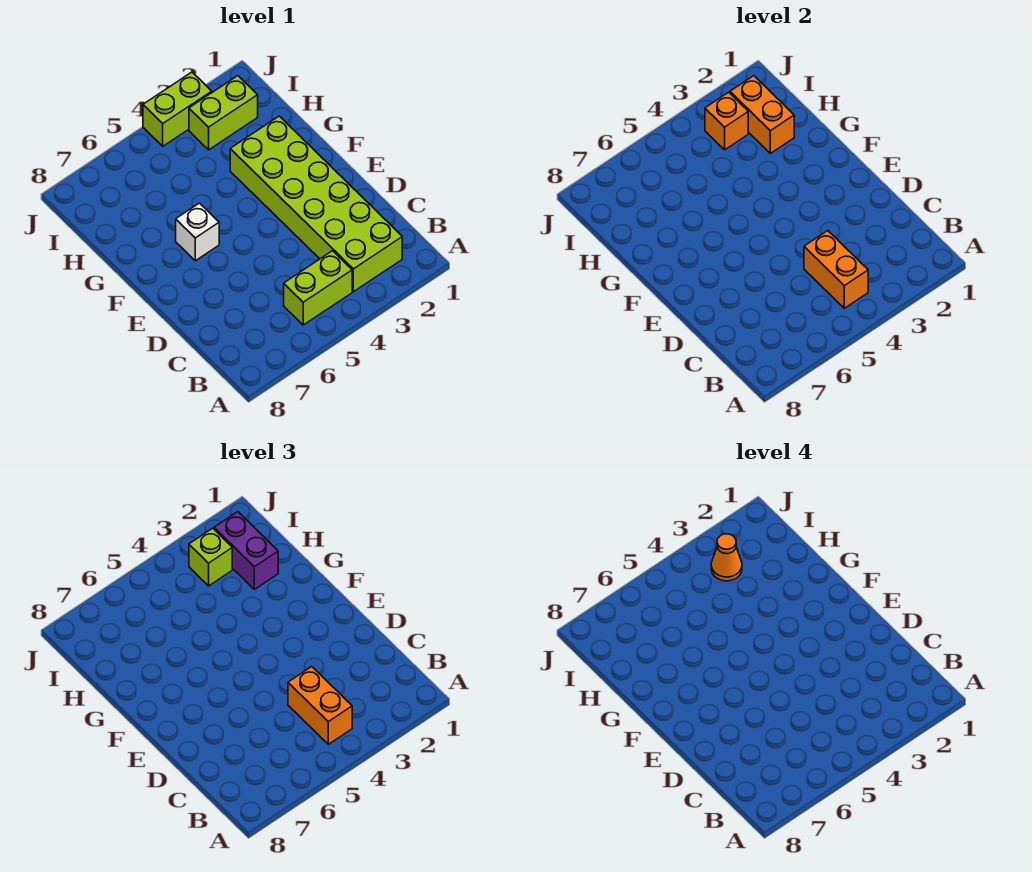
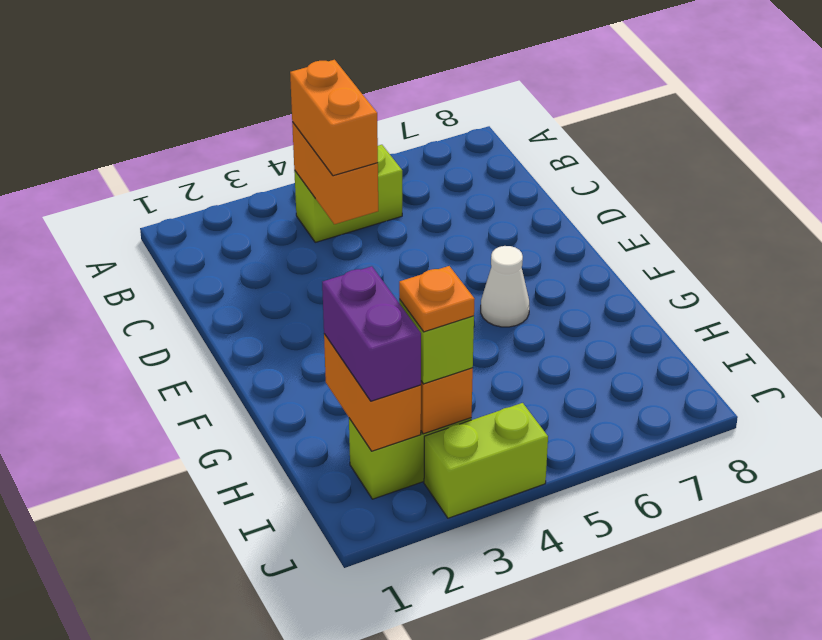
lime 2x6 brick [230,116,402,292] -> none
white 1x1 brick [176,203,219,261] -> white 1x1 cone [481,246,529,327]
orange 1x1 cone [711,534,742,581] -> orange 1x1 plate [399,266,474,332]

